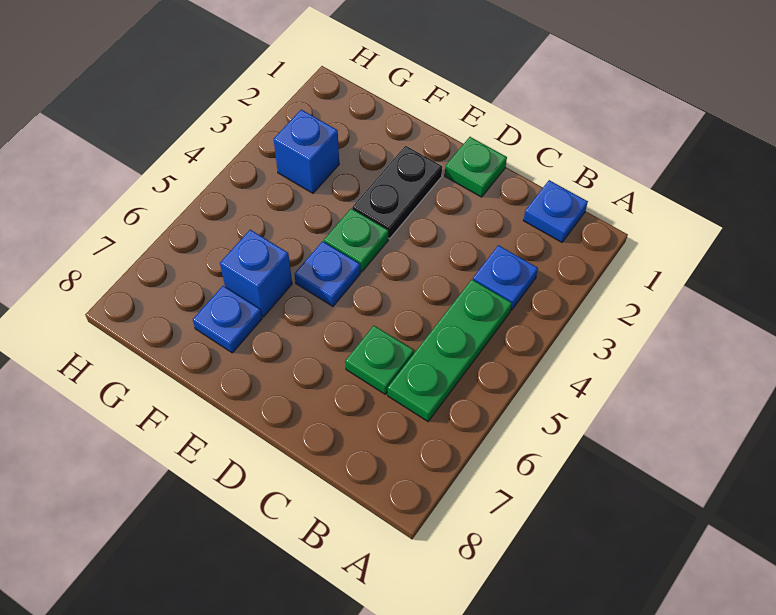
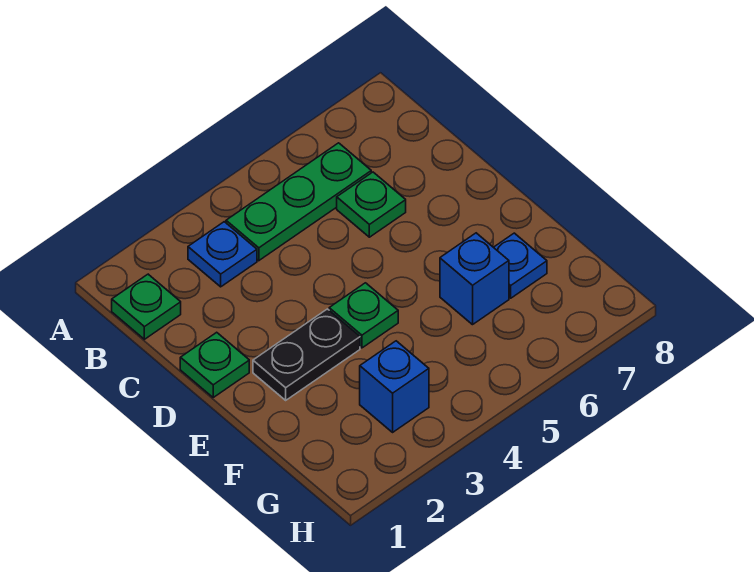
blue 1x1 plate [523,180,588,242] -> green 1x1 plate [112,274,181,339]
blue 1x1 plate [294,241,360,306] -> none

